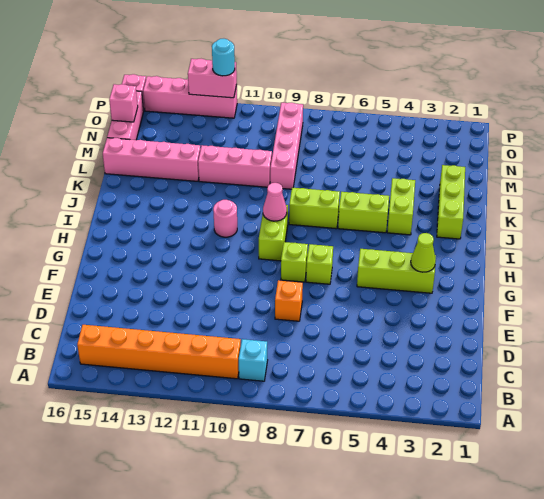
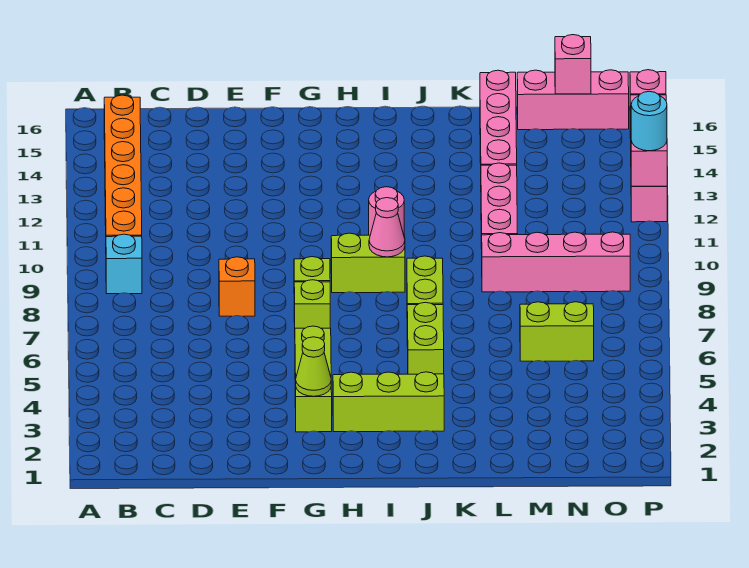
lime 1x3 brick [437,165,465,239] -> lime 1x3 brick moved to [333,372,444,432]
lime 1x2 brick [387,178,415,235] -> lime 1x2 brick moved to [520,302,594,361]

